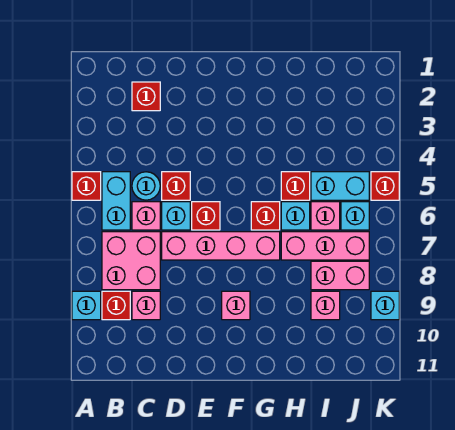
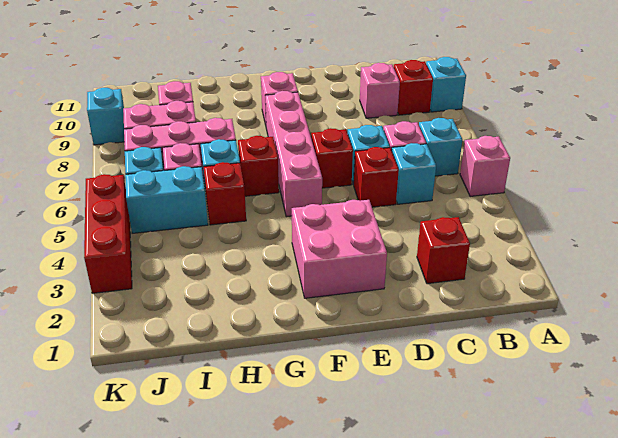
red 1x1 brick [72,172,101,200] -> pink 1x1 brick [460,136,510,196]
cyan 1x2 brick [102,172,130,230] -> cyan 1x1 brick [419,118,462,176]
pink 2x2 brick [102,232,160,290] -> pink 2x2 brick moved to [292,200,387,298]
cyan 1x1 round brick [132,172,160,200] -> cyan 1x1 brick [392,143,436,204]
pink 1x4 brick [162,232,280,260] -> pink 1x4 brick turned to [265,91,322,217]
red 1x1 brick [371,172,399,200] -> red 1x3 brick [84,174,132,293]

